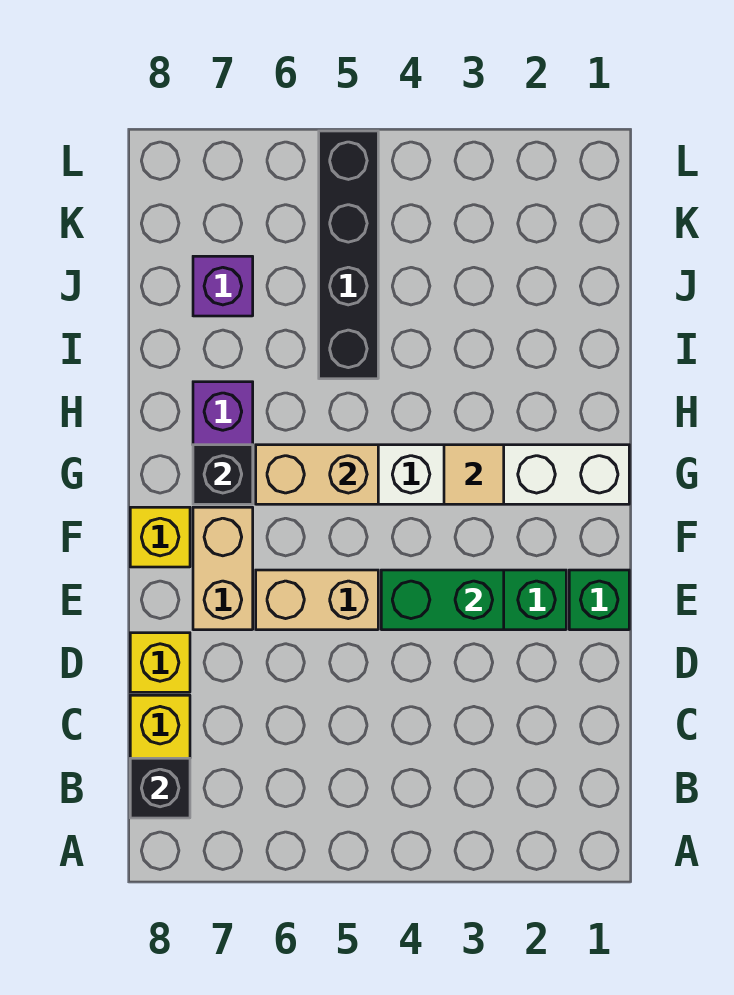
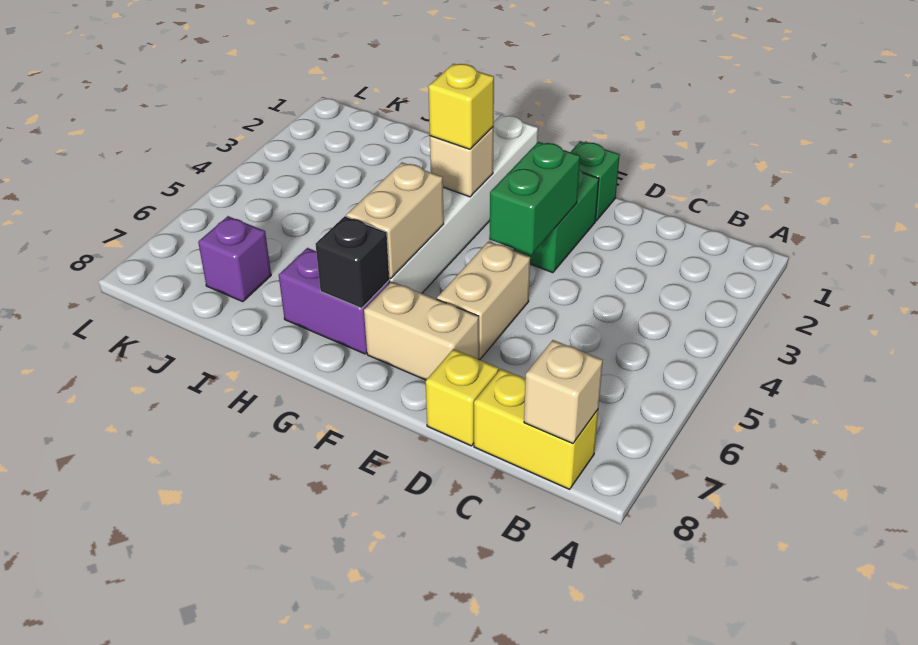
black 1x1 brick [130,758,190,818] -> tan 1x1 brick [524,340,603,443]
yellow 1x1 brick [130,507,190,567] -> yellow 1x1 brick moved to [428,64,494,149]
tan 1x1 tile [444,445,504,504] -> tan 1x1 brick [430,127,494,197]
black 1x4 brick [319,131,378,379] -> none

